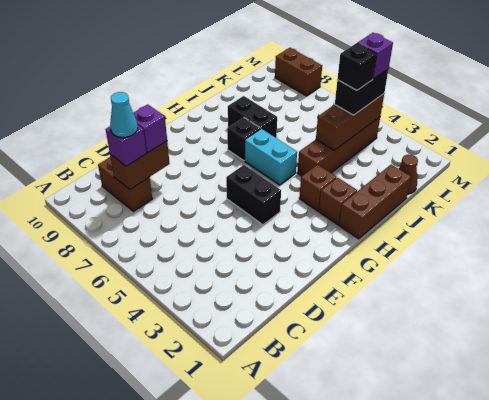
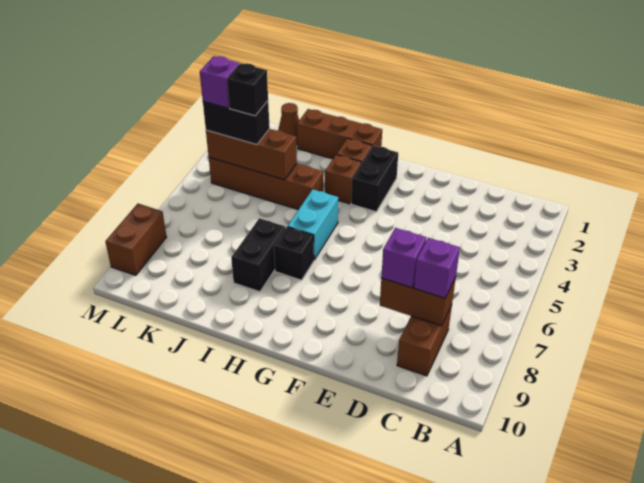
cyan 1x1 cone [110,92,138,137] -> none
black 1x2 brick [226,165,281,225] -> black 1x2 brick moved to [351,146,398,212]

